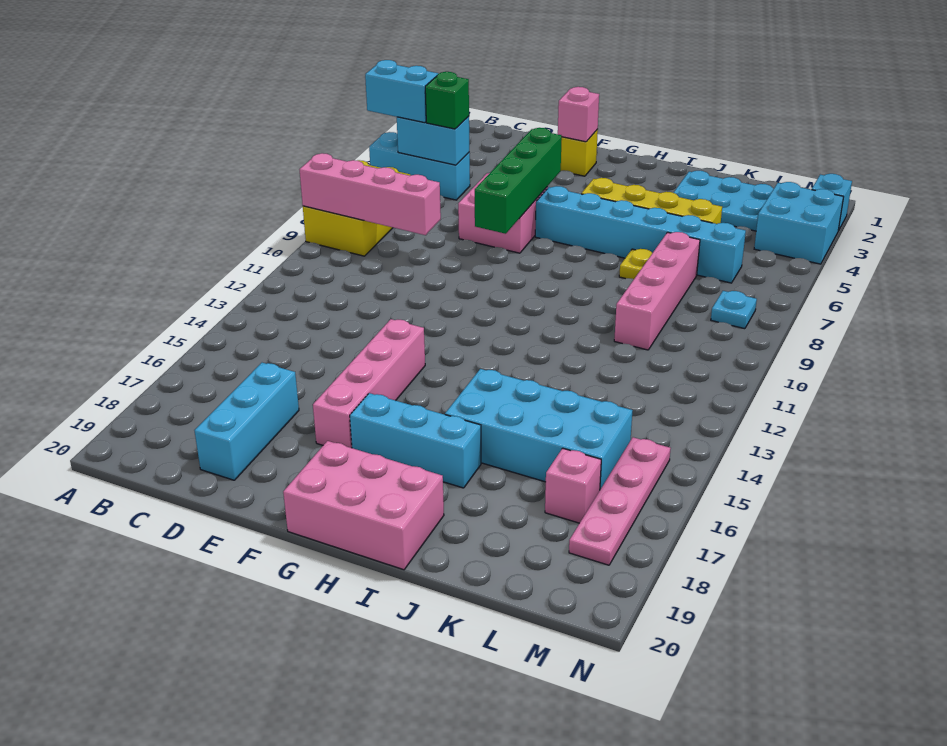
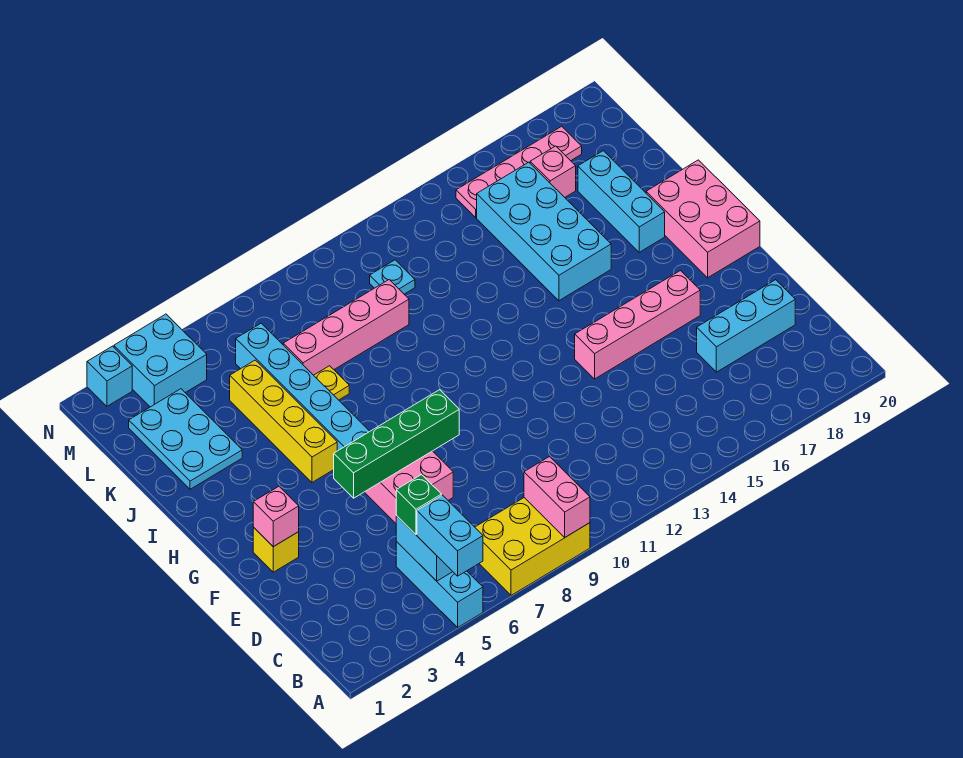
pink 1x4 brick [299,153,441,235] -> pink 1x2 brick [524,457,590,537]
cyan 1x3 brick [350,393,481,488] -> cyan 1x3 brick moved to [578,151,665,252]
cyan 1x1 plate [711,291,757,329] -> cyan 1x1 plate moved to [370,260,415,294]

